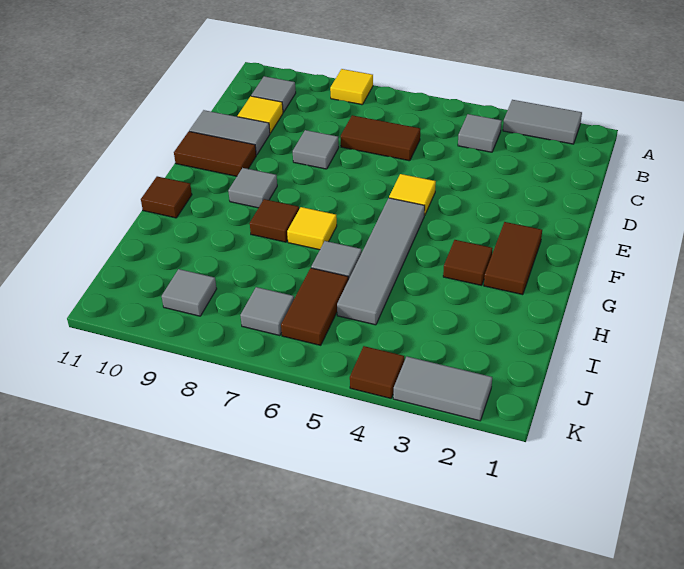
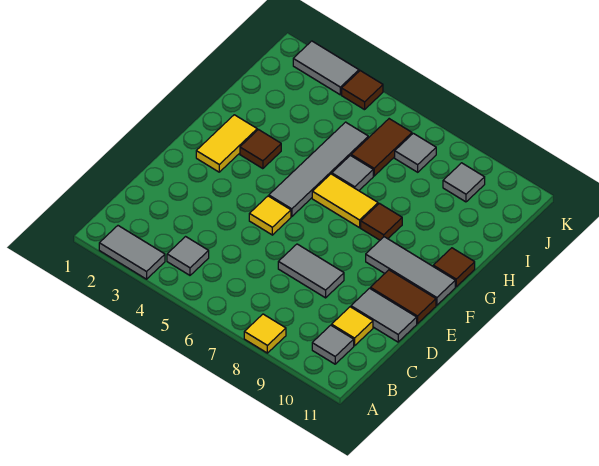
brown 1x2 tile [341,115,420,161] -> none
grey 1x1 tile [293,130,339,169] -> grey 1x2 tile [278,244,344,298]
brown 1x2 tile [484,222,542,295] -> yellow 1x2 tile [196,115,257,172]
grey 1x1 tile [228,168,277,208] -> grey 1x3 tile [366,237,455,305]
yellow 1x1 tile [287,207,337,250] -> yellow 1x2 tile [312,174,378,228]

